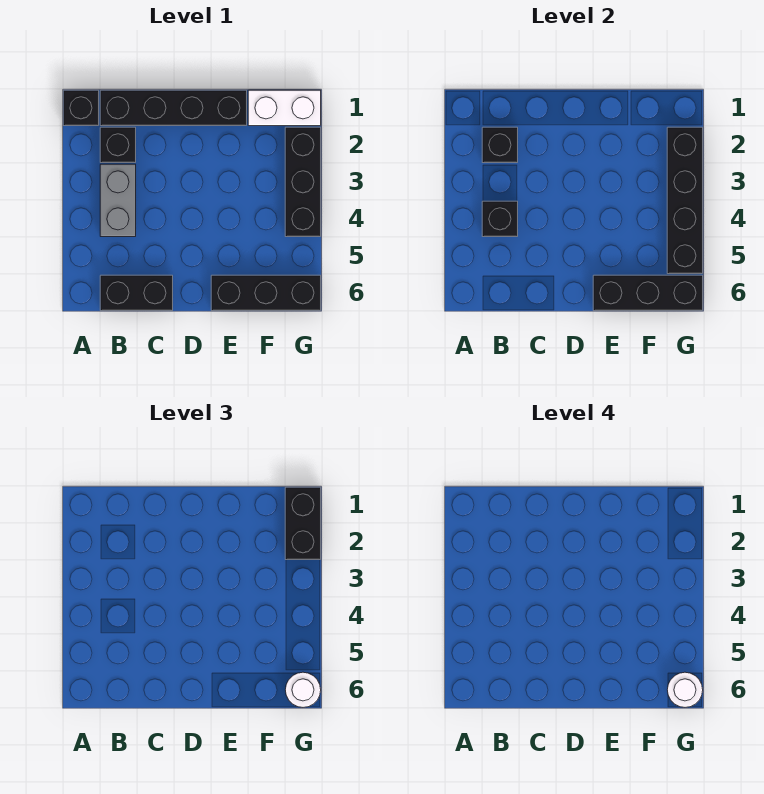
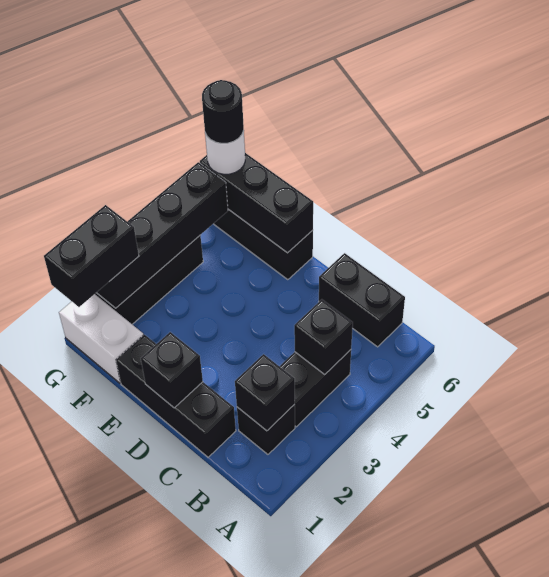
black 1x1 brick [63,90,99,126] -> black 1x1 brick moved to [141,332,203,408]
black 1x4 brick [100,90,247,126] -> black 1x3 brick [116,335,236,457]
grey 1x2 brick [100,164,136,237] -> black 1x2 brick [280,350,351,427]
white 1x1 round brick [667,672,703,707] -> black 1x1 round brick [202,80,244,143]

